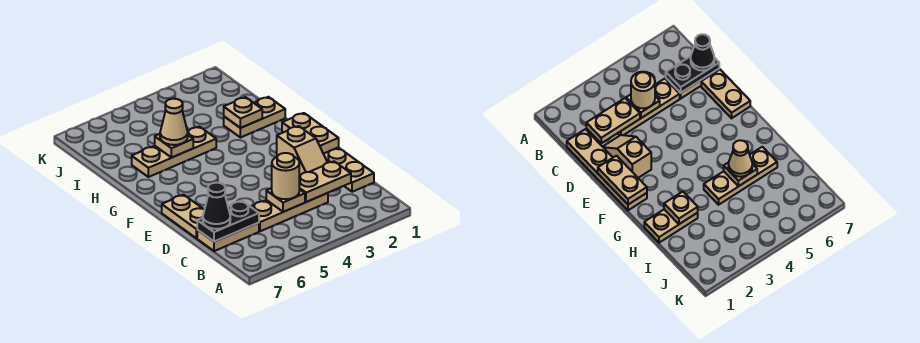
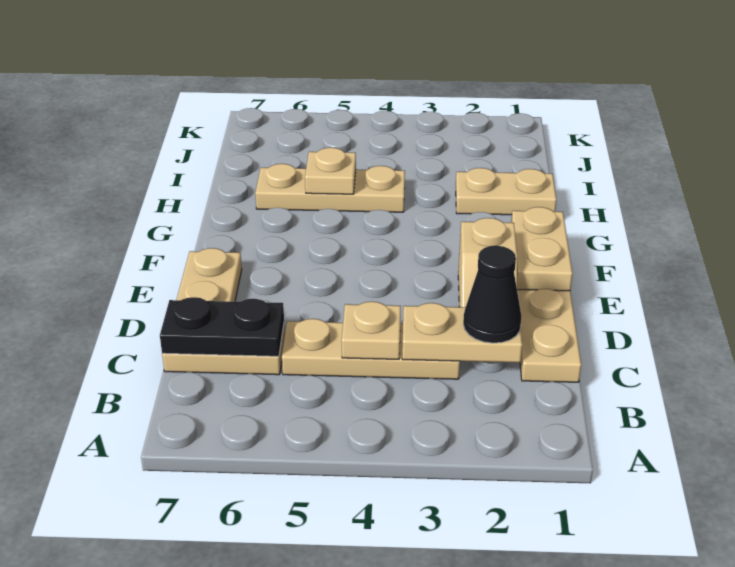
tan 1x1 round brick [272,153,299,199] -> none
black 1x1 cone [202,183,230,229] -> black 1x1 cone moved to [463,246,521,343]
tan 1x1 plate [224,97,262,128] -> none
tan 1x1 cone [160,99,188,145] -> none

